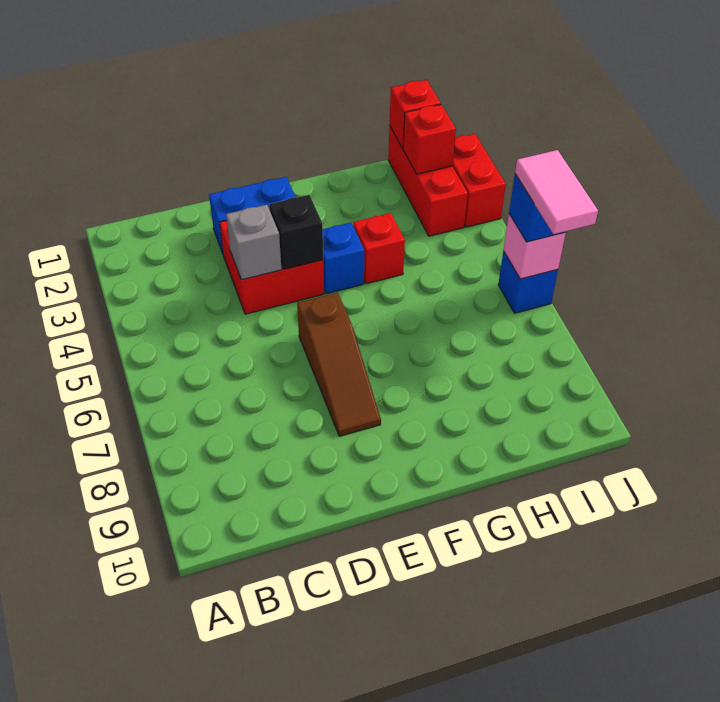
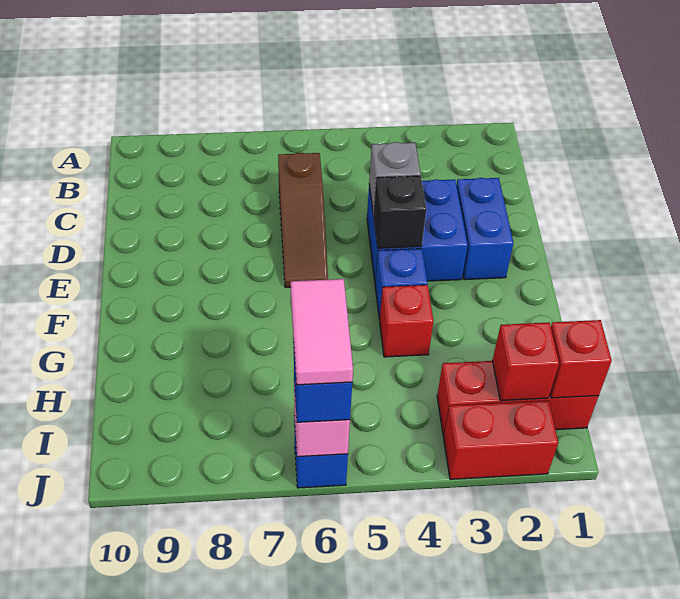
red 2x2 brick [220,221,324,314] -> blue 2x2 brick [367,179,468,281]
brown 1x3 slope [297,292,381,436] -> brown 1x3 slope turned to [278,152,328,287]
pink 1x2 tile [515,150,598,234] -> pink 1x2 tile turned to [291,279,353,385]

